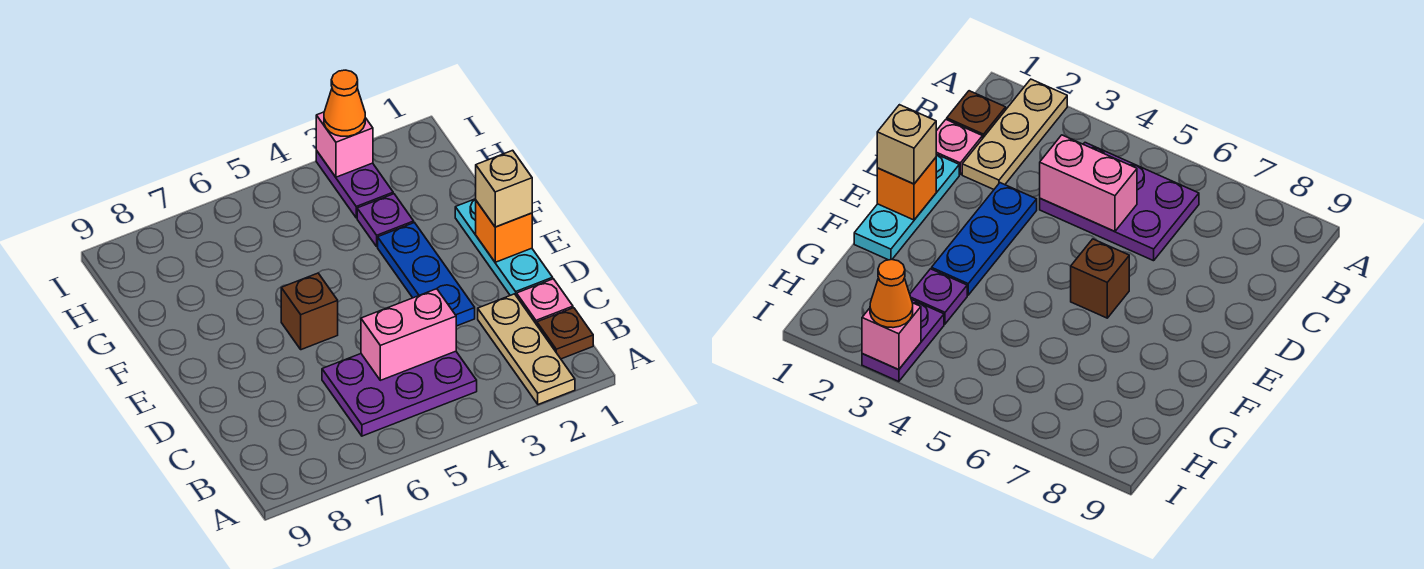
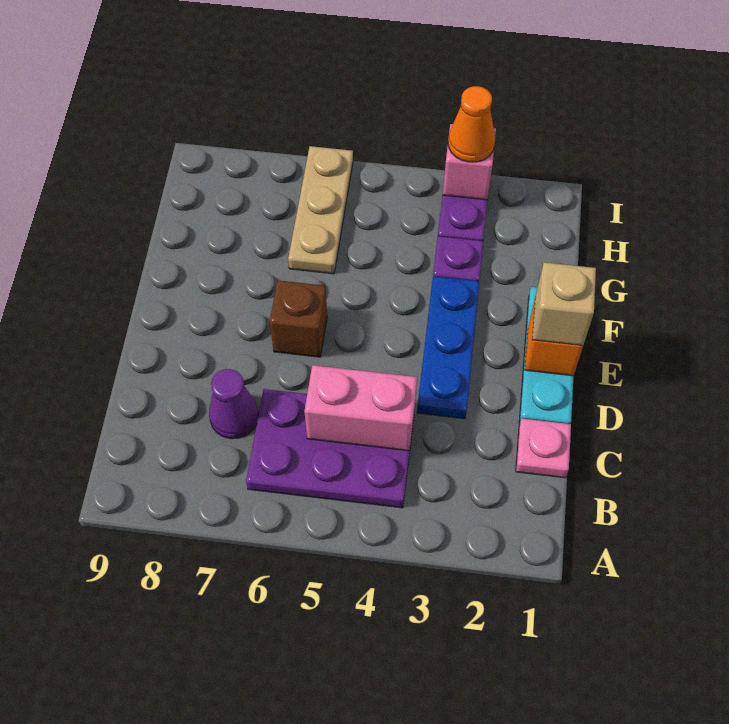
tan 1x3 plate [478,294,575,404] -> tan 1x3 plate moved to [288,146,353,274]
brown 1x1 plate [537,308,593,359] -> none
none -> purple 1x1 cone [209,369,259,439]

